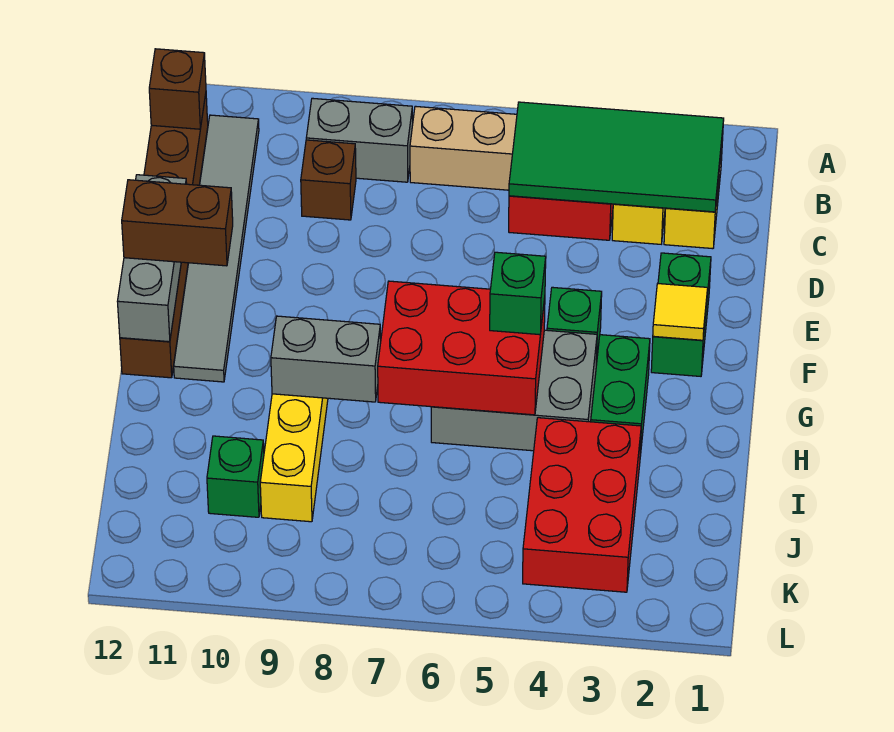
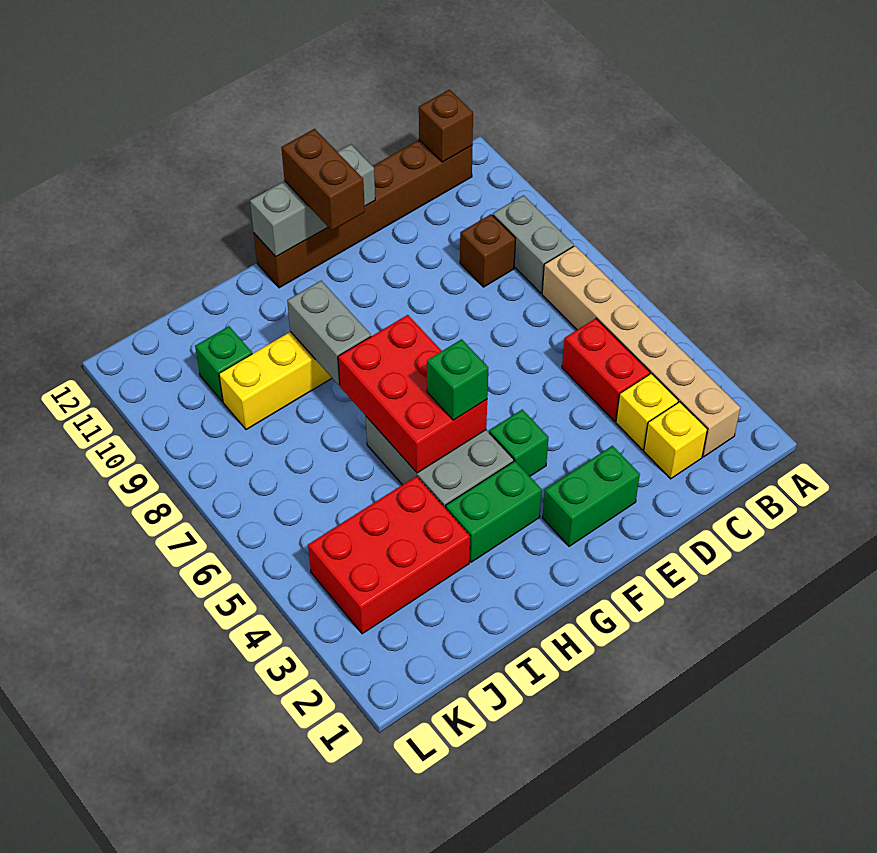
green 2x4 tile [509,102,724,212] -> none
grey 1x6 tile [174,115,259,382] -> none
yellow 1x1 tile [653,284,708,340] -> none

